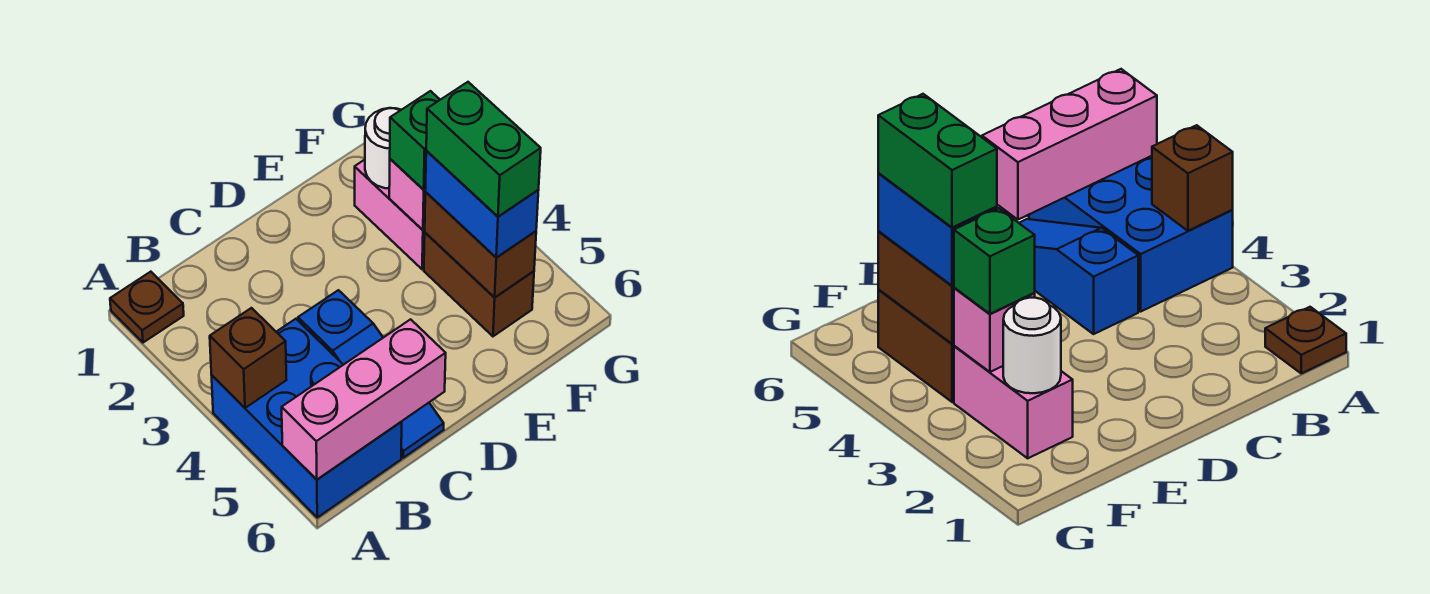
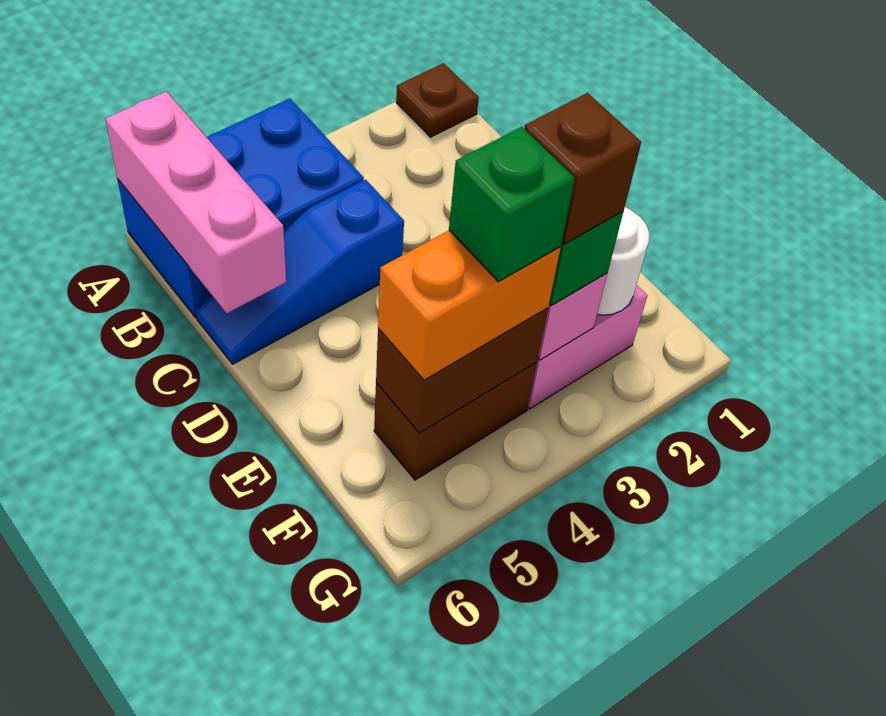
brown 1x1 brick [210,308,286,408] -> brown 1x1 brick moved to [524,93,641,244]
blue 1x2 brick [425,151,539,258] -> orange 1x2 brick [378,231,561,380]
green 1x2 brick [426,82,541,217] -> green 1x1 brick [449,127,575,282]

